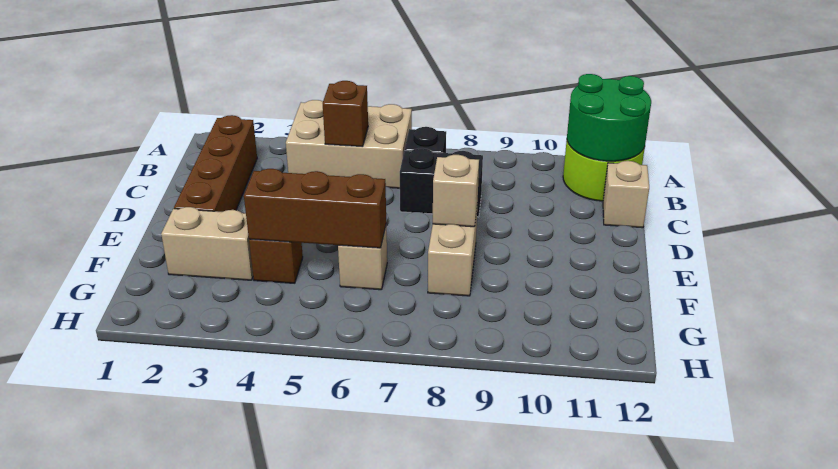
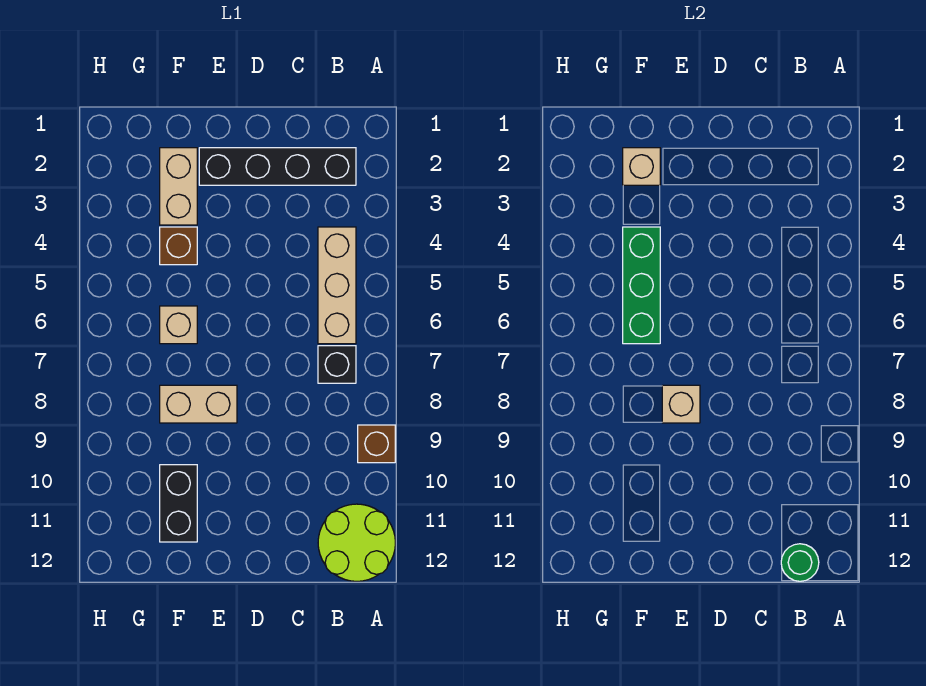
tan 2x3 brick [286,100,412,188] -> tan 1x3 brick [318,227,356,344]
green 2x2 round brick [567,74,651,161] -> green 1x1 round brick [781,544,819,581]
brown 1x4 brick [174,115,257,212] -> black 1x4 brick [199,148,356,185]
brown 1x1 brick [323,81,368,147] -> brown 1x1 brick moved to [358,425,395,463]
black 1x2 brick [400,148,483,217] -> black 1x2 brick moved to [160,465,197,542]
tan 1x1 brick [603,161,649,228] -> tan 1x1 brick moved to [623,148,660,185]
brown 1x3 brick [244,169,386,248] -> green 1x3 brick [623,227,660,344]

